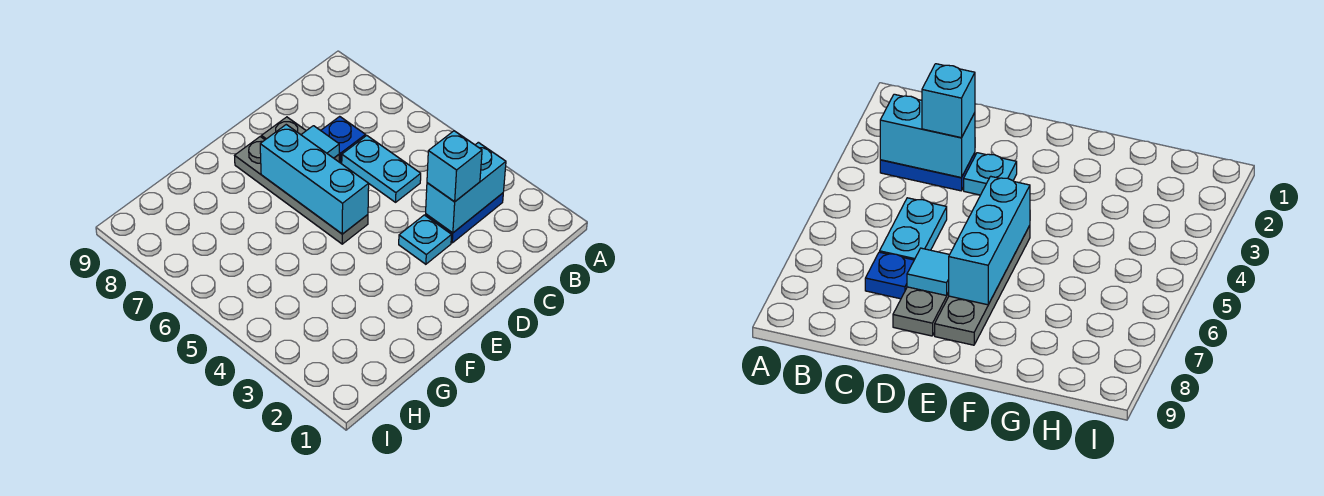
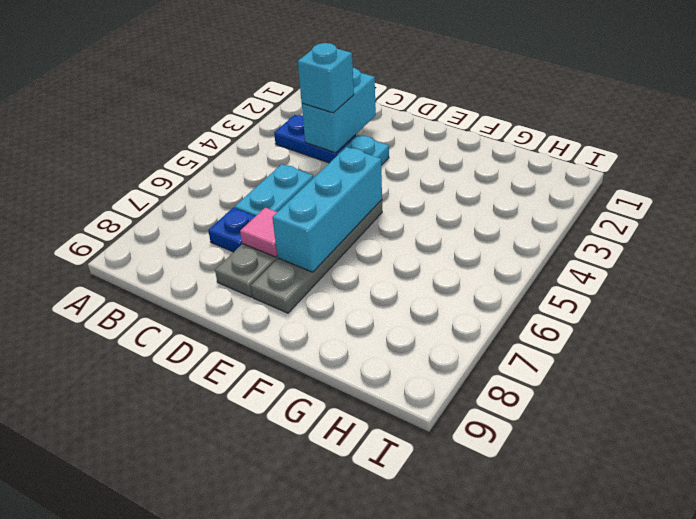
cyan 1x2 brick [426,142,506,233] -> cyan 1x2 brick turned to [302,68,376,153]
cyan 1x1 tile [301,126,339,158] -> pink 1x1 tile [240,208,277,257]

